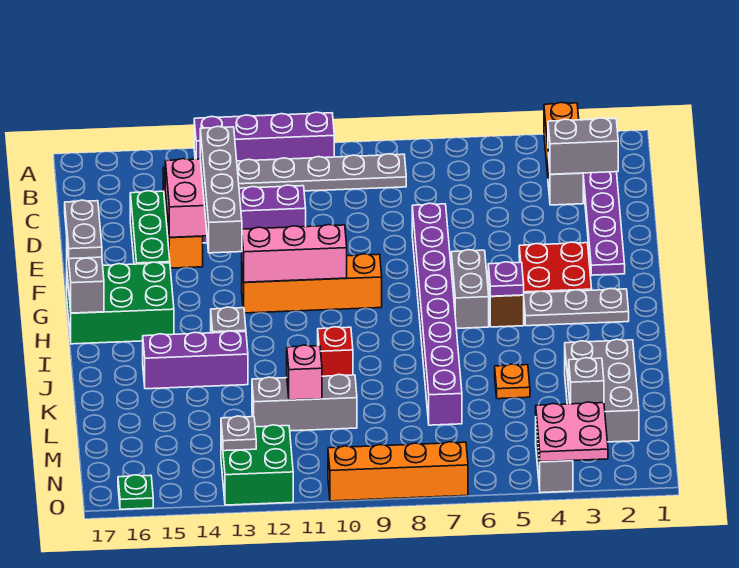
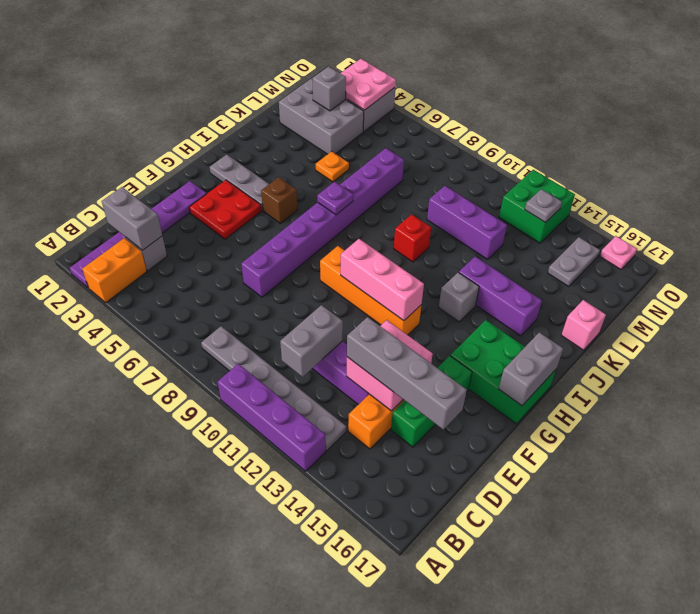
grey 1x4 brick [200,126,242,253] -> grey 1x4 brick turned to [347,317,467,429]
grey 1x2 plate [65,200,102,259] -> grey 1x2 plate moved to [548,237,600,287]
grey 1x2 brick [451,250,489,329] -> grey 1x2 brick moved to [280,305,343,377]
purple 1x1 plate [488,262,524,296] -> purple 1x1 plate moved to [317,182,353,215]
grey 2x3 brick [565,339,639,442] -> grey 2x3 brick turned to [279,79,364,154]
grey 1x3 brick [252,375,357,431] -> purple 1x3 brick [427,186,507,259]
pink 1x1 brick [287,345,322,400] -> pink 1x1 brick moved to [562,300,606,350]
orange 1x4 brick [328,442,468,501] -> none
green 1x1 plate [118,475,153,509] -> pink 1x1 plate [600,236,637,269]

